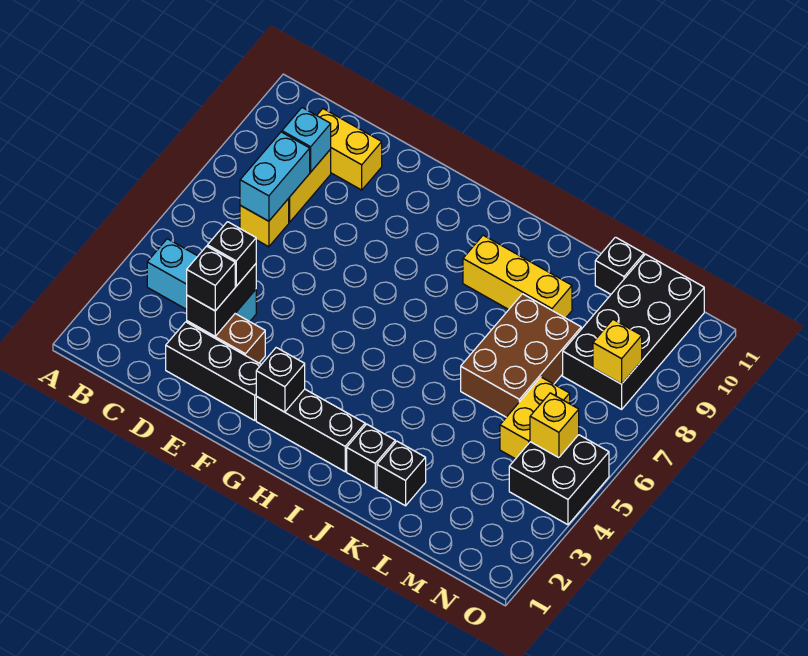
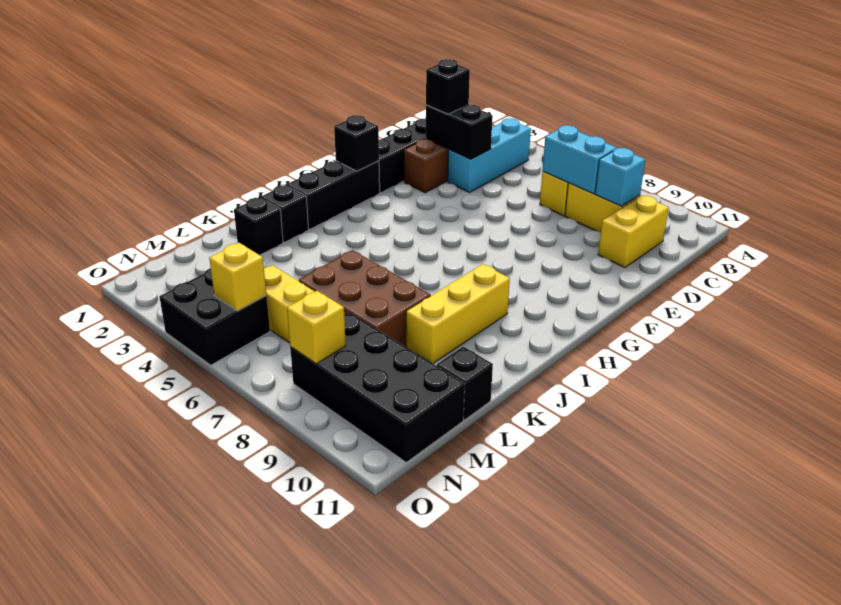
black 1x1 brick [208,222,256,286] -> none

